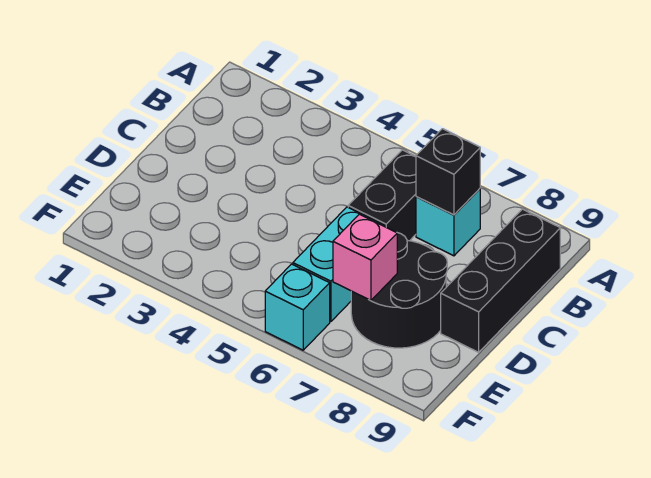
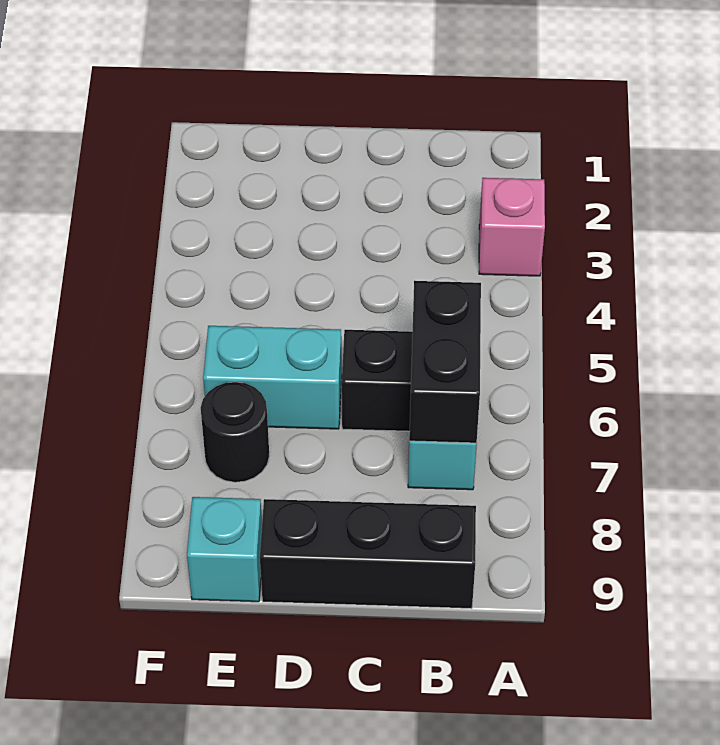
black 1x1 brick [416,129,480,215] -> black 1x2 brick [409,281,481,443]
black 2x2 round brick [351,233,447,348] -> black 1x1 round brick [201,382,269,482]
pink 1x1 brick [333,214,397,301] -> pink 1x1 brick moved to [479,178,545,276]
cyan 1x1 brick [265,264,330,350] -> cyan 1x1 brick moved to [187,497,262,602]

